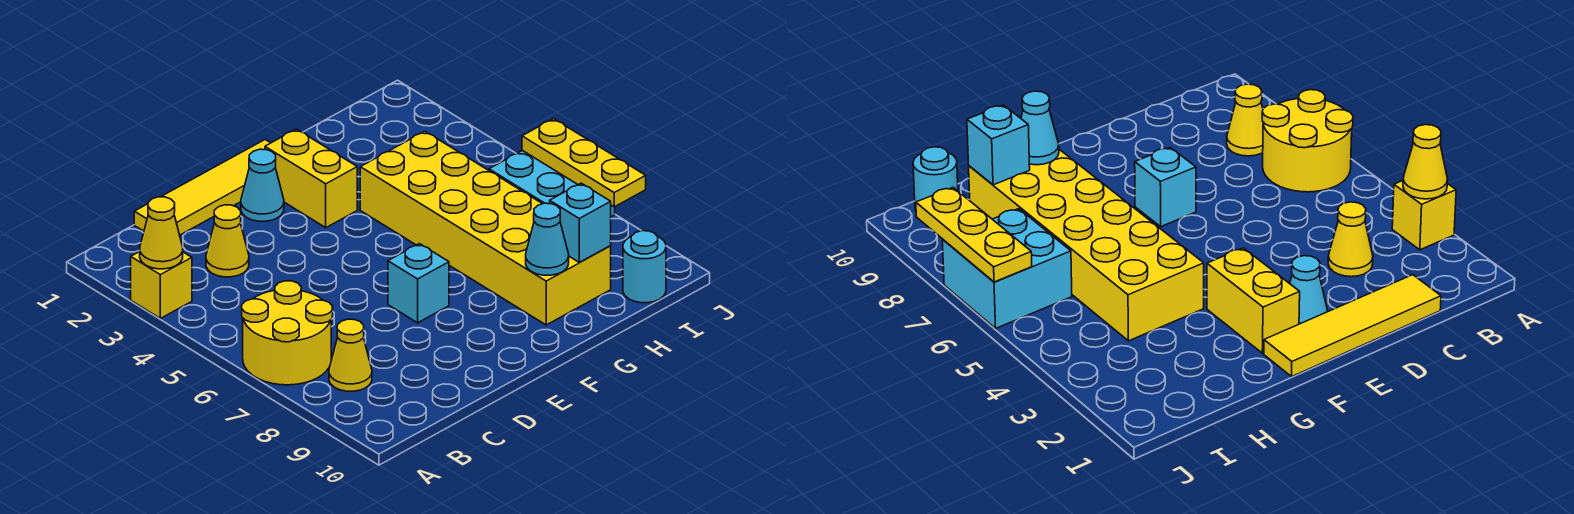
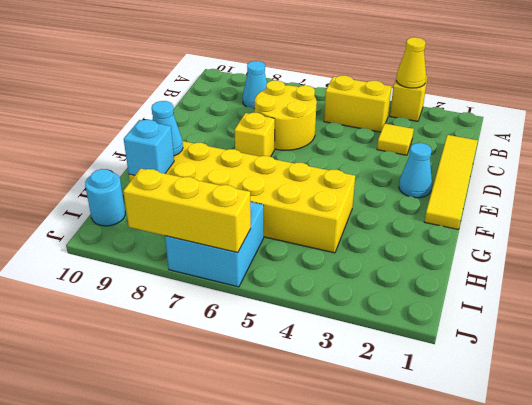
yellow 2x2 round brick [242,281,333,385] -> yellow 2x2 round brick moved to [255,80,317,150]
yellow 1x1 cone [329,319,372,391] -> cyan 1x1 cone [243,61,267,109]
yellow 1x1 cone [206,205,249,277] -> yellow 1x1 tile [377,124,414,155]
cyan 1x1 brick [388,244,449,323] -> yellow 1x1 brick [234,113,275,157]
yellow 1x2 brick [265,129,357,228] -> yellow 1x2 brick moved to [324,75,392,132]
yellow 1x3 plate [522,119,646,207] -> yellow 1x3 brick [123,169,251,253]

